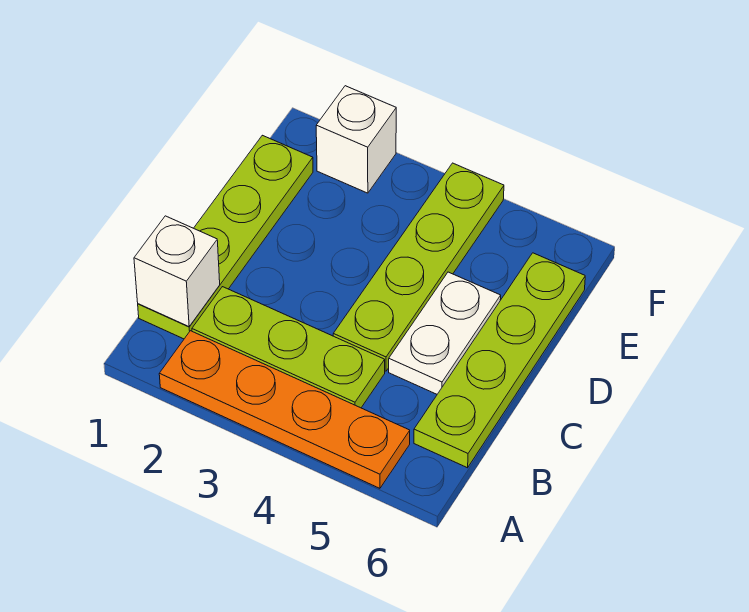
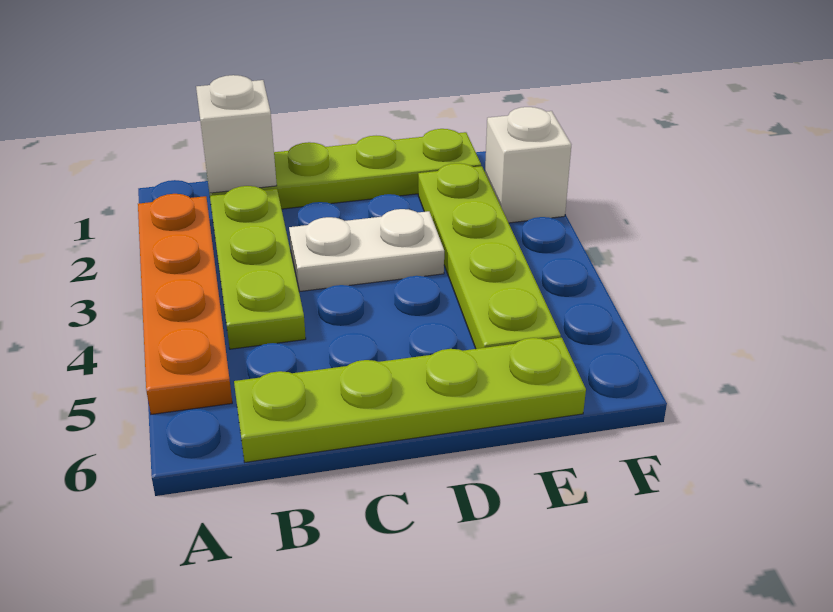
lime 1x4 plate [333,163,504,371] -> lime 1x4 plate turned to [418,163,561,349]
white 1x2 plate [389,272,501,394] -> white 1x2 plate moved to [289,209,444,291]

